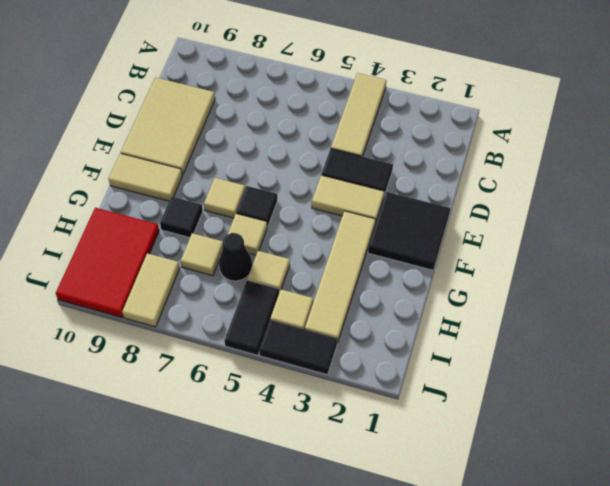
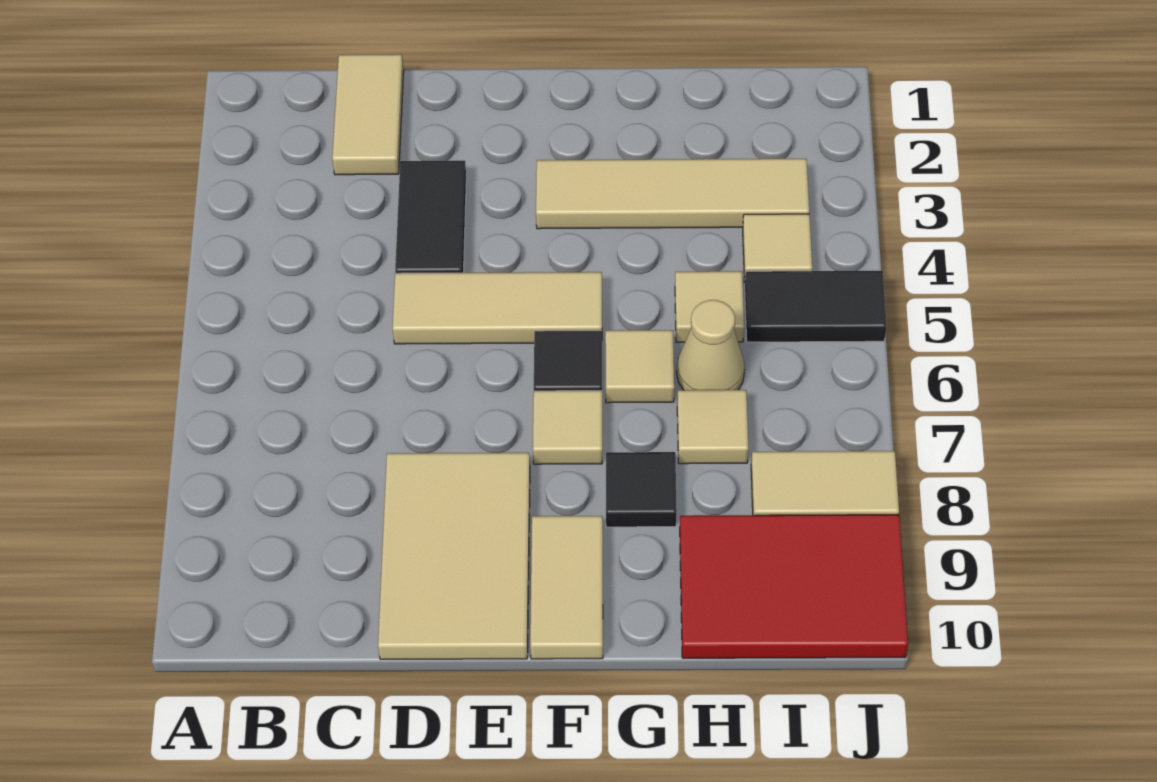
tan 1x3 tile [331,73,386,156] -> tan 1x3 tile moved to [393,272,602,344]
tan 2x3 tile [121,77,215,175] -> tan 2x3 tile turned to [378,453,530,659]
black 2x2 tile [368,192,451,270] -> none
tan 1x2 tile [312,175,384,223] -> tan 1x2 tile moved to [332,54,404,175]
black 1x1 cone [219,233,252,281] -> tan 1x1 cone [677,300,745,390]
black 1x2 tile [259,320,338,375] -> none

